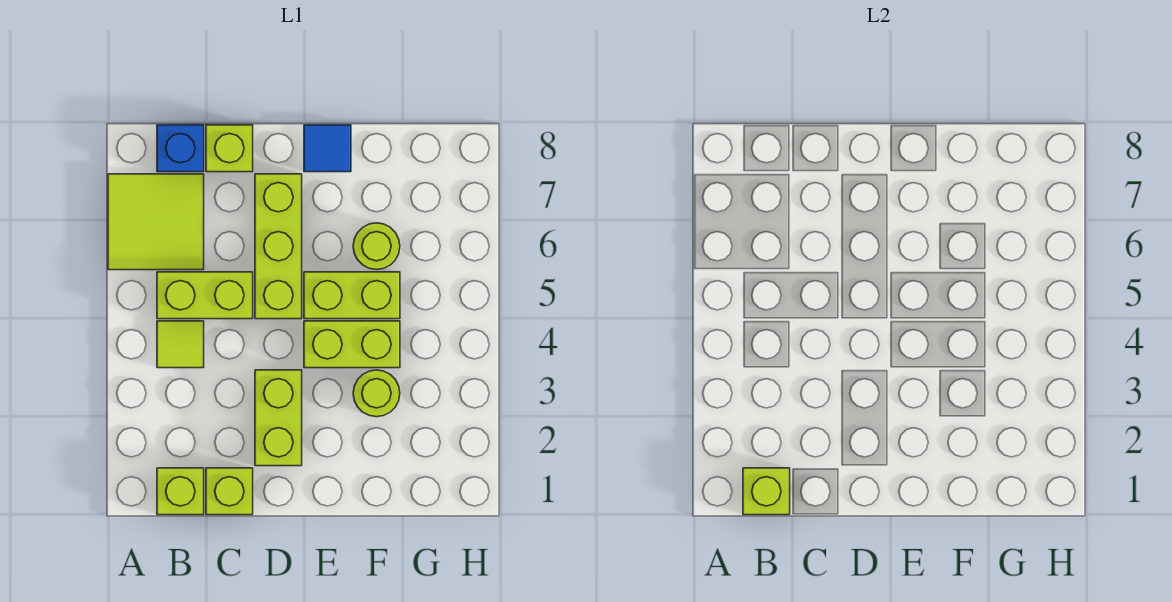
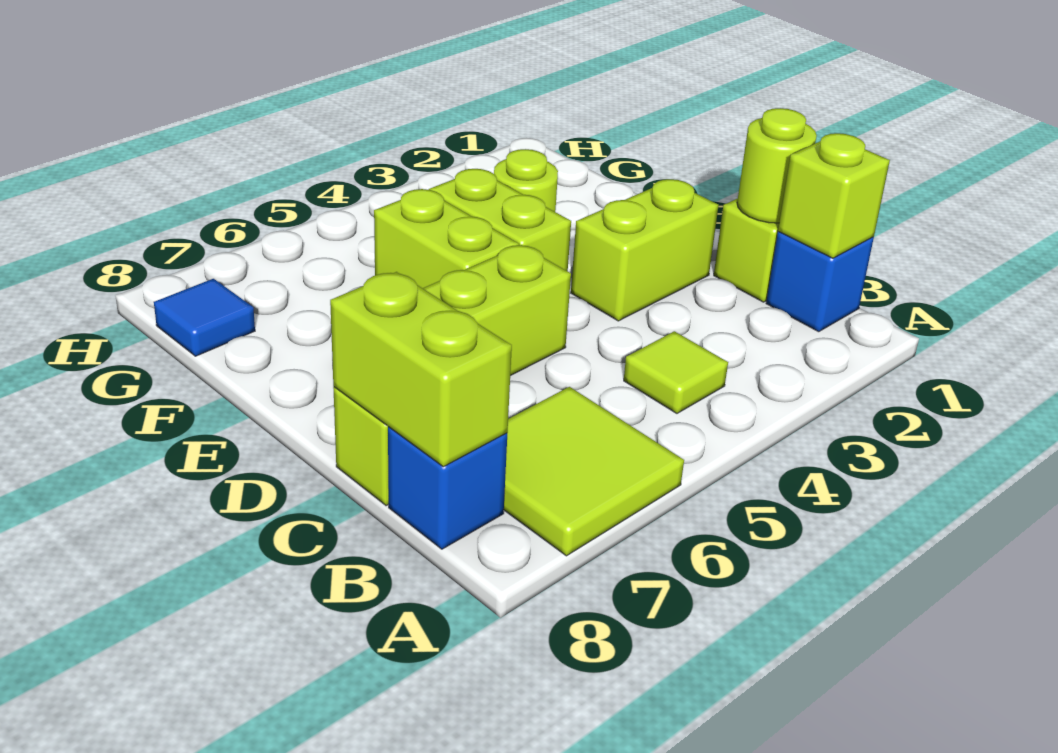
lime 1x1 brick [157,468,204,515] -> blue 1x1 brick [766,232,874,332]
lime 1x2 brick [157,272,253,319] -> lime 1x2 brick moved to [330,272,512,467]
blue 1x1 tile [304,125,351,172] -> blue 1x1 tile moved to [154,279,255,356]
lime 1x1 round brick [353,223,400,270] -> lime 1x1 round brick moved to [737,108,817,223]

